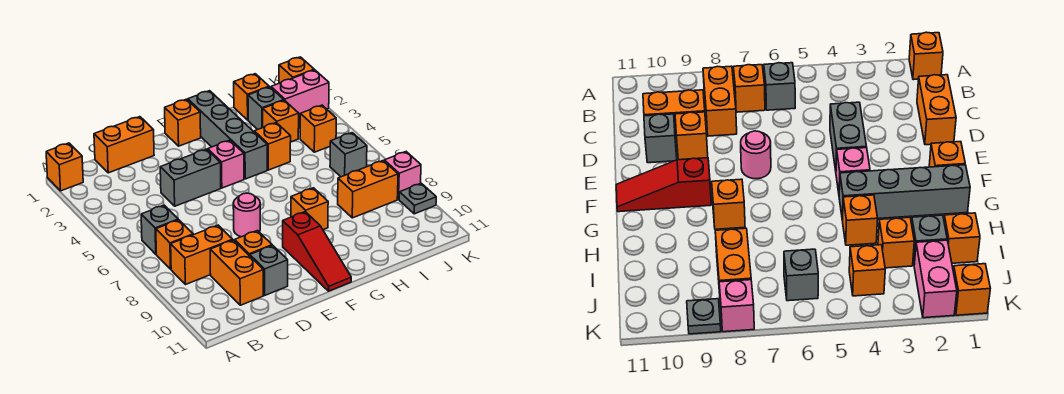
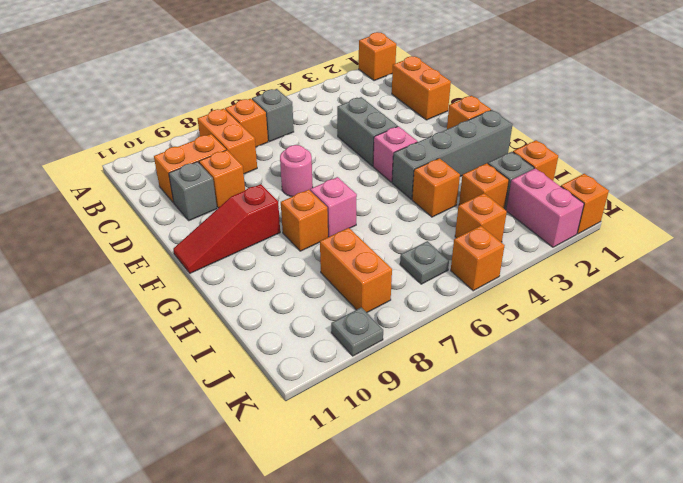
grey 1x1 brick [330,133,367,177] -> grey 1x1 plate [400,241,449,284]
none -> orange 1x1 brick [451,226,505,291]
pink 1x1 brick [384,152,421,199] -> pink 1x1 brick moved to [310,177,357,237]

